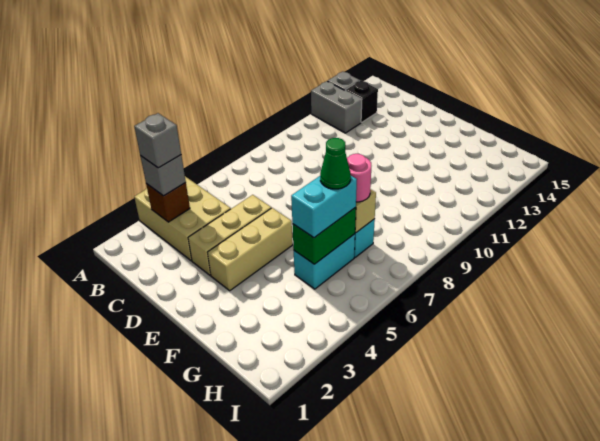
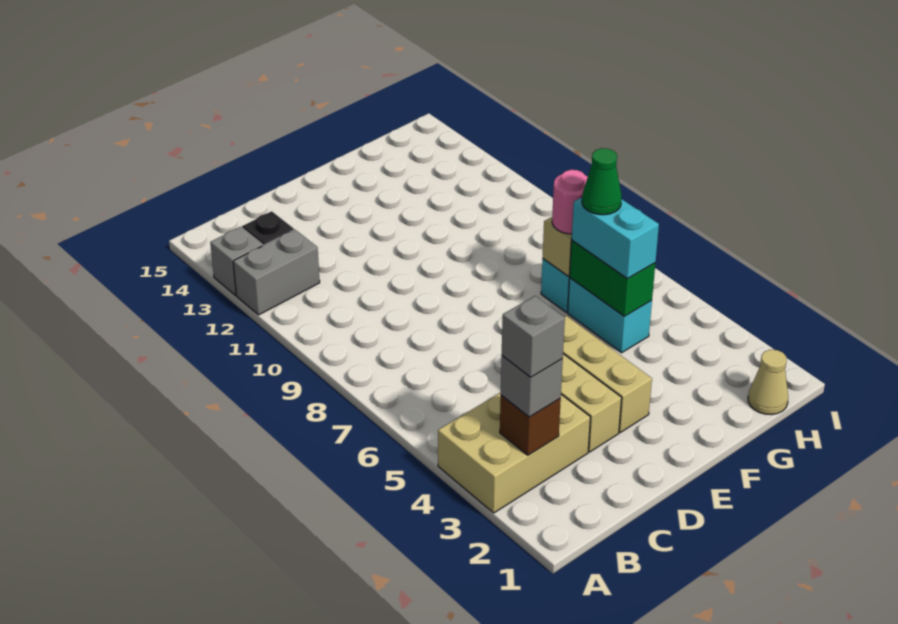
none -> tan 1x1 cone [748,350,788,415]

